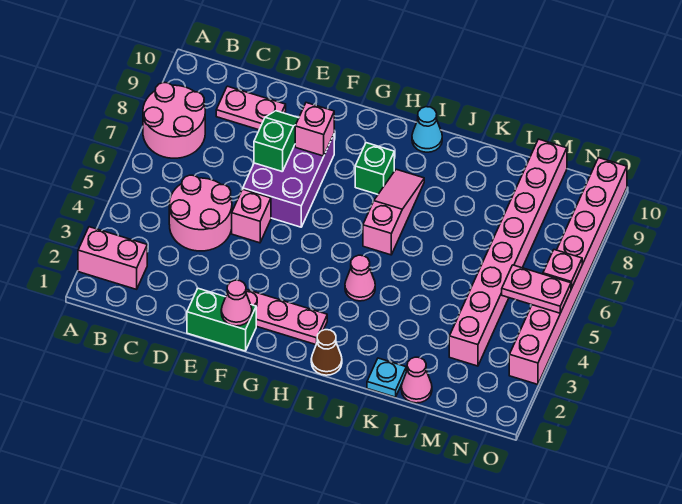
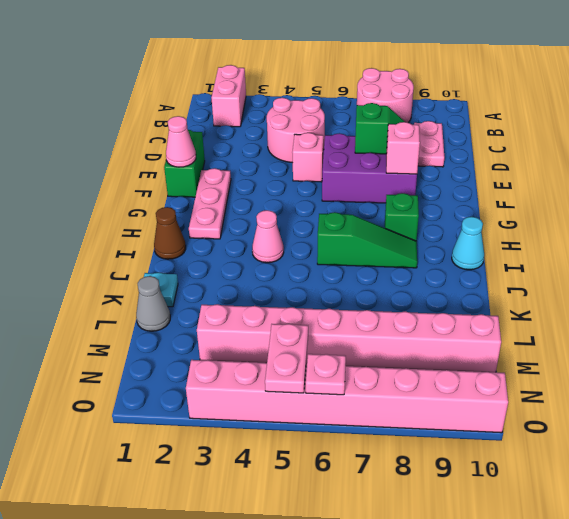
pink 1x3 slope [363,169,424,255] -> green 1x3 slope [317,212,417,268]
pink 1x1 cone [401,357,432,403] -> grey 1x1 cone [136,276,170,331]

